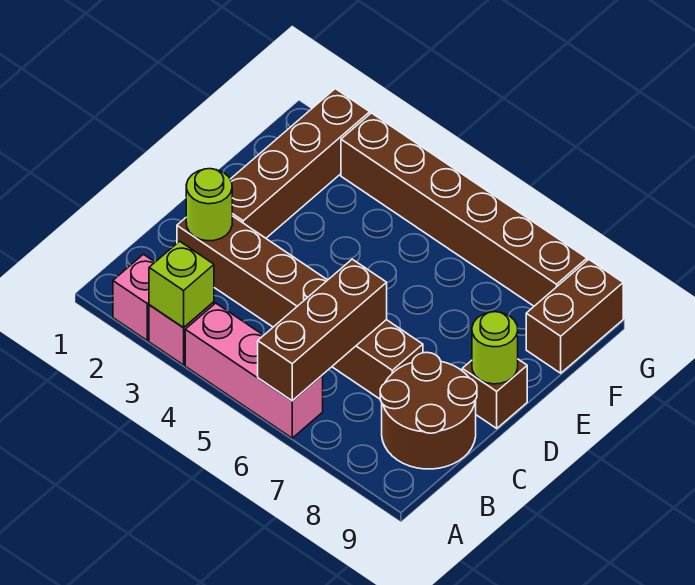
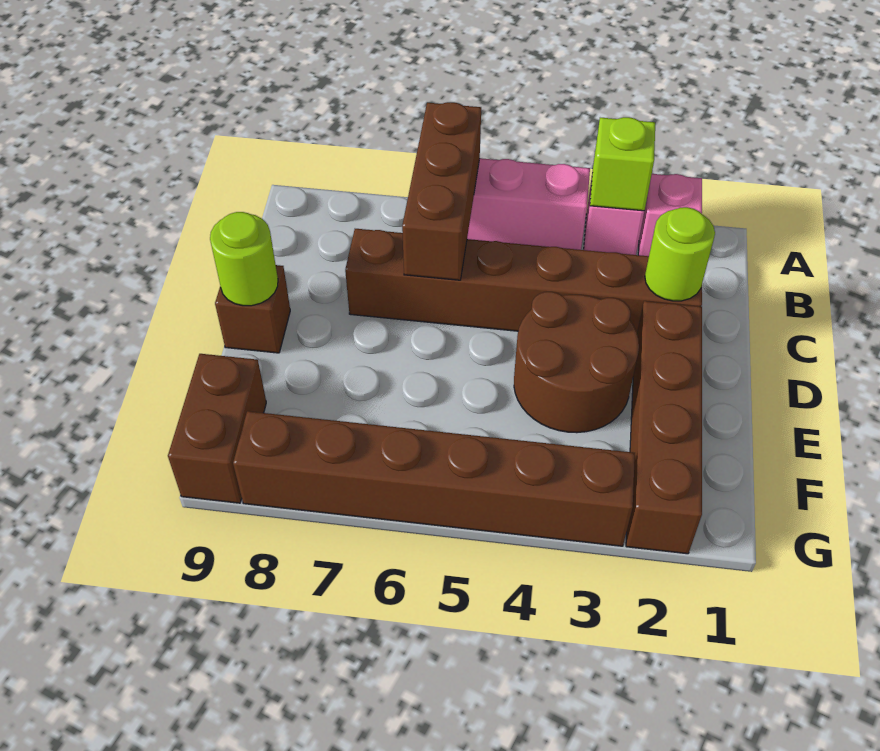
brown 2x2 round brick [380,352,477,469] -> brown 2x2 round brick moved to [514,292,639,433]

